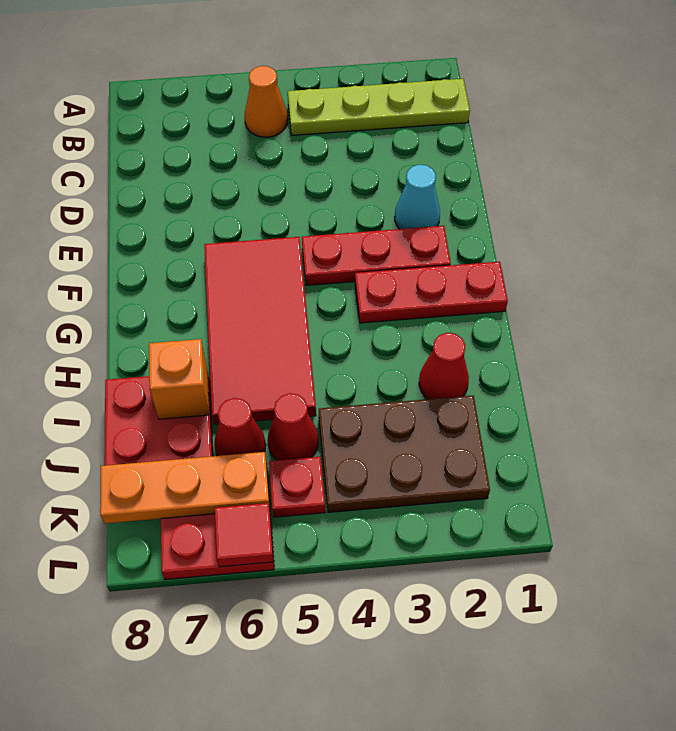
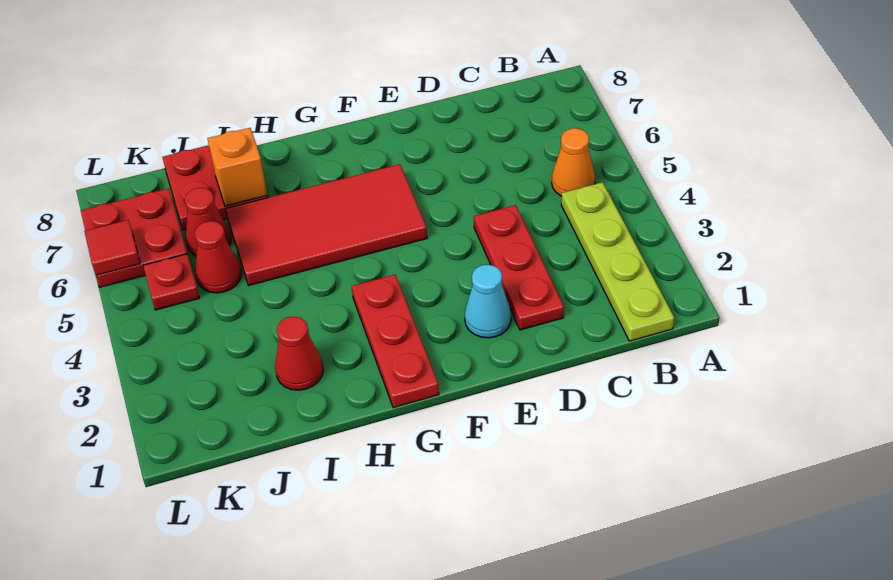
red 1x3 plate [302,226,451,286] -> red 1x3 plate moved to [474,205,564,330]
brown 2x3 plate [319,396,490,512] -> none
orange 1x3 plate [100,452,270,524] -> none

